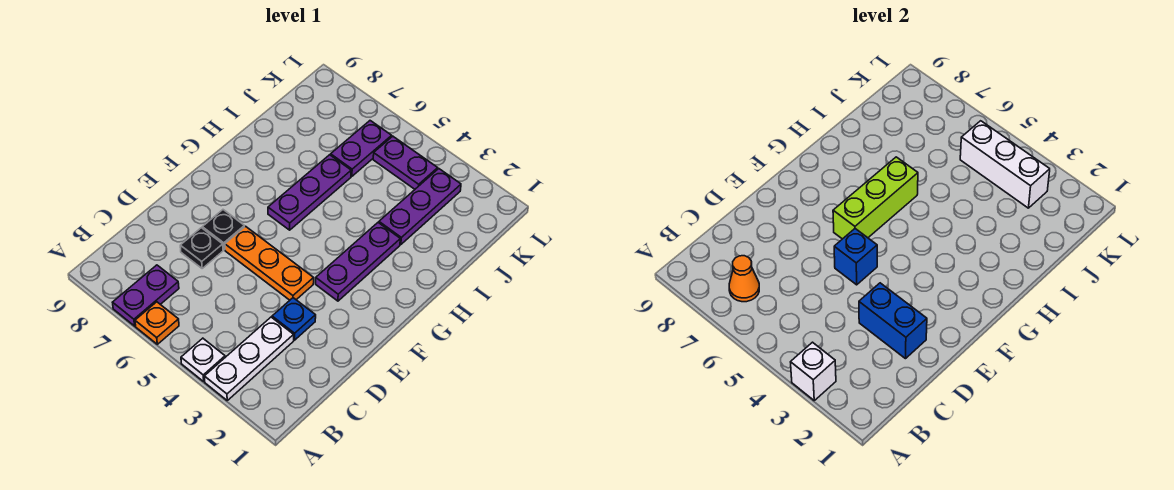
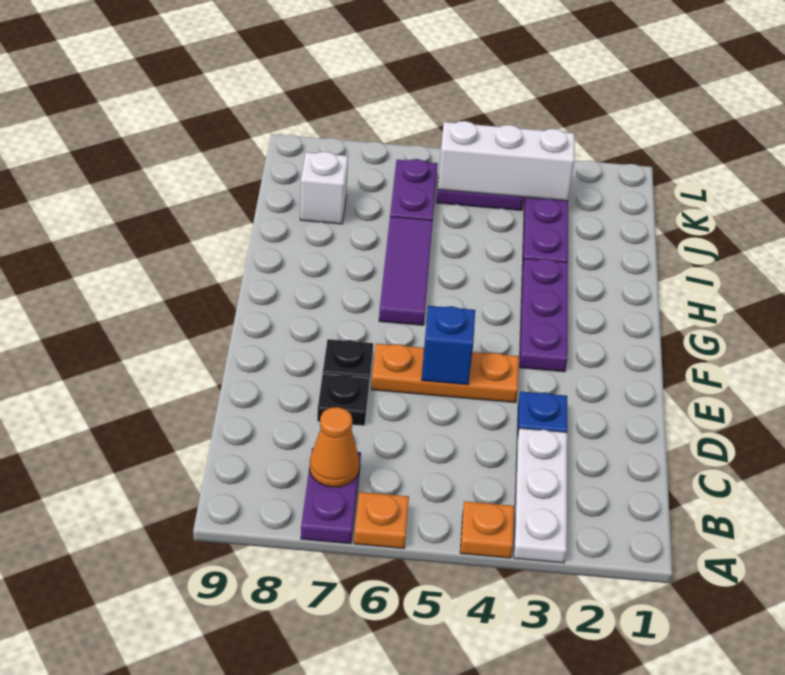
white 1x1 brick [791,342,836,400] -> white 1x1 brick moved to [300,152,348,224]
white 1x1 plate [181,338,225,381] -> orange 1x1 plate [460,501,514,558]
blue 1x2 brick [859,283,927,359] -> none
lime 1x3 brick [833,157,918,239] -> none
purple 1x3 plate [268,155,351,230] -> purple 1x3 tile [379,216,433,325]

